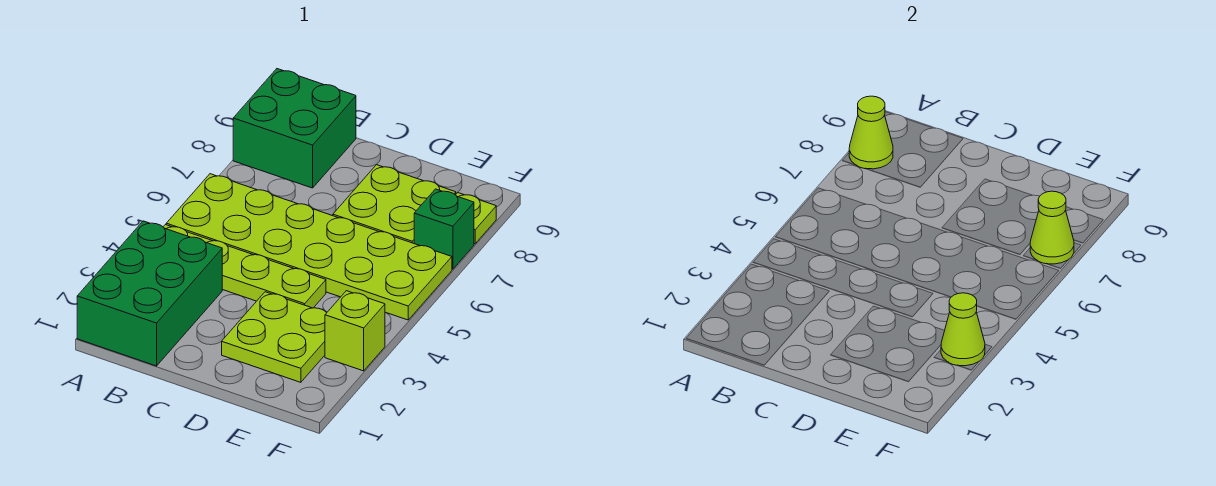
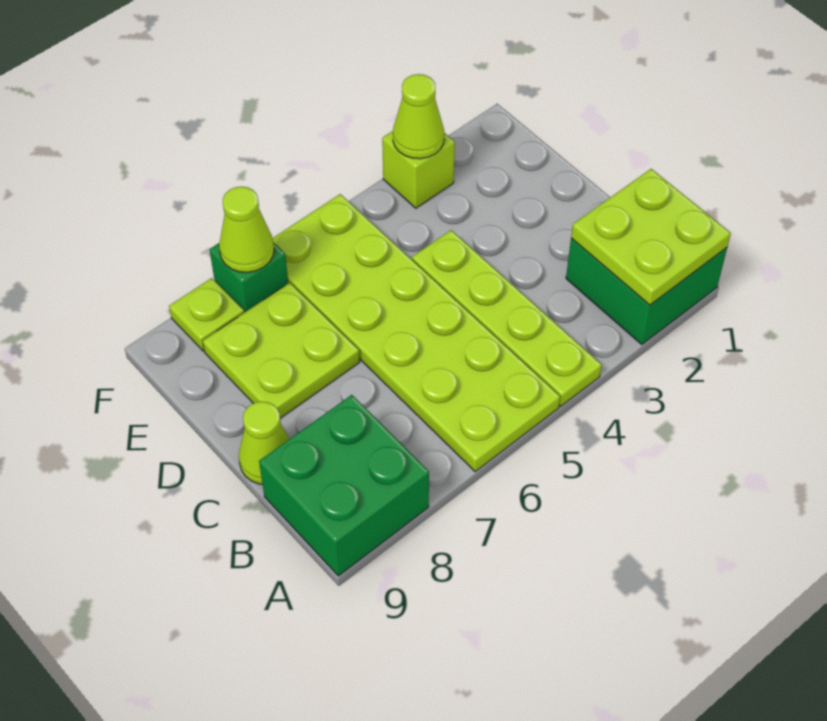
green 2x3 brick [77,221,222,366] -> green 2x2 brick [566,239,727,345]
lime 1x1 cone [849,96,893,169] -> lime 1x1 cone moved to [239,401,289,484]
lime 2x2 plate [222,292,326,382] -> lime 2x2 plate moved to [571,169,731,305]

